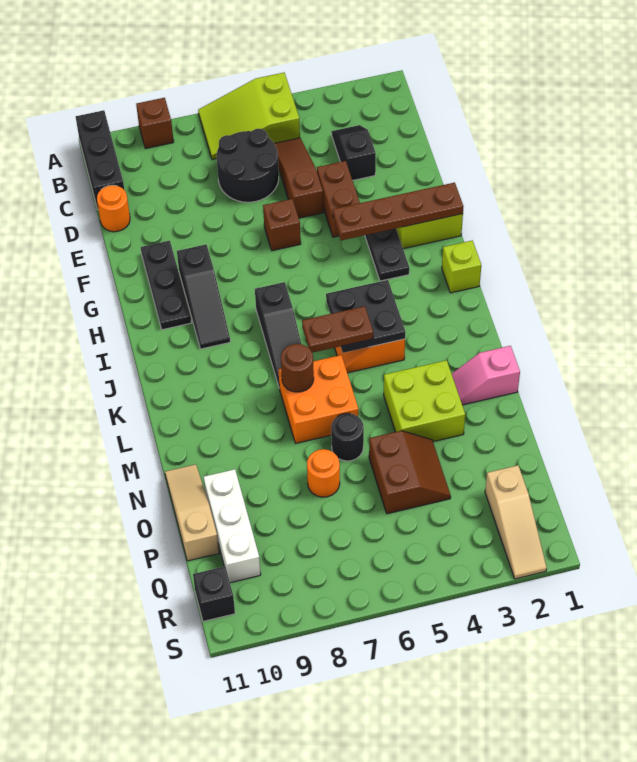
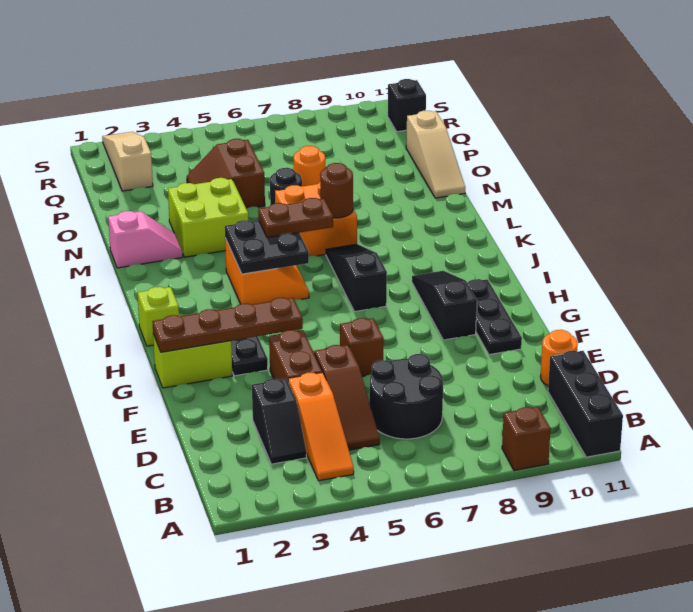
lime 2x3 slope [198,73,300,160] -> none
none -> orange 1x3 slope [288,372,354,481]
white 1x3 brick [204,469,261,583] -> none

